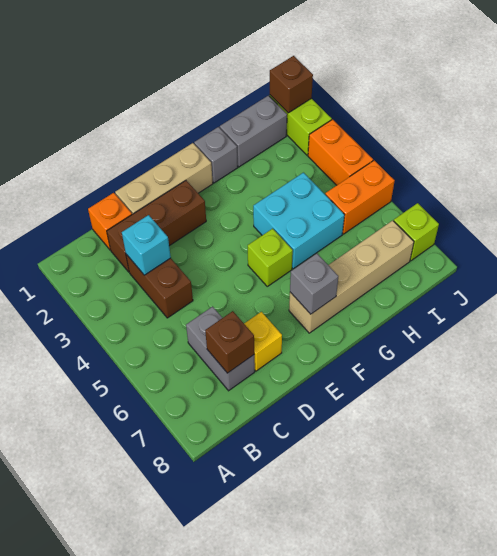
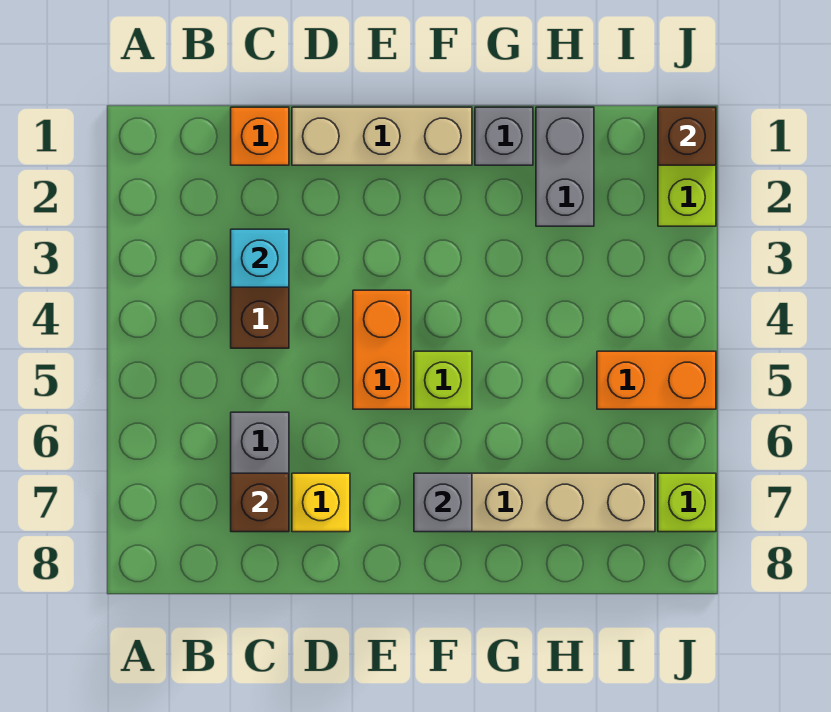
brown 1x3 brick [107,181,206,272] -> none
cyan 2x2 brick [253,173,344,269] -> none
grey 1x2 brick [220,96,287,167] -> grey 1x2 brick turned to [536,107,594,226]
orange 1x2 brick [308,119,373,185] -> orange 1x2 brick moved to [353,290,411,409]

